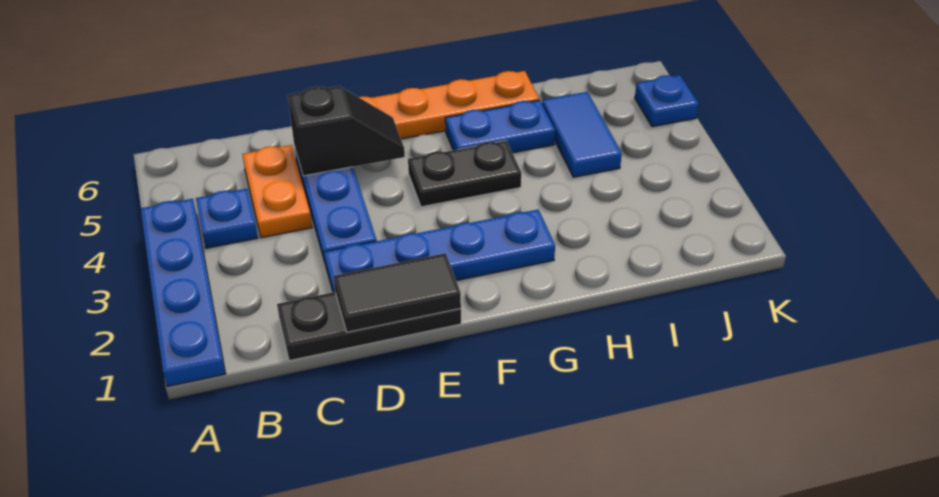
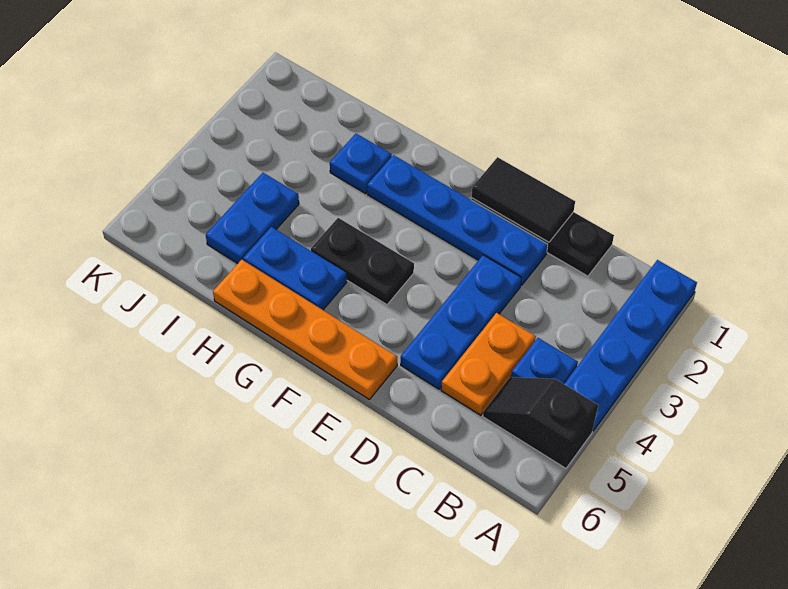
black 1x2 slope [288,86,405,176] -> black 1x2 slope moved to [483,377,598,468]
blue 1x2 tile [542,92,622,177] -> blue 1x2 plate [206,173,299,263]
blue 1x1 plate [635,75,699,127] -> blue 1x1 plate moved to [330,134,392,193]

